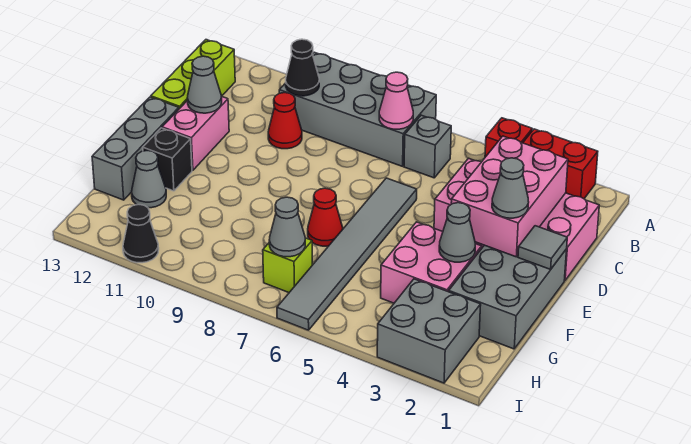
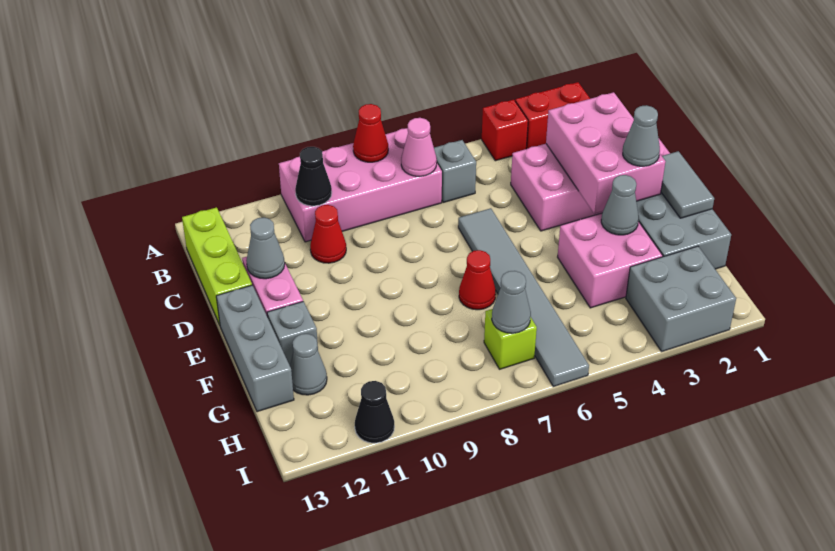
grey 2x4 brick [279,52,436,166] -> pink 2x4 brick [279,128,442,242]
none -> red 1x1 cone [353,104,388,162]
grey 1x1 tile [518,226,567,269] -> grey 1x2 tile [661,151,714,218]
black 1x1 brick [143,128,192,191] -> grey 1x1 brick [267,301,318,365]

